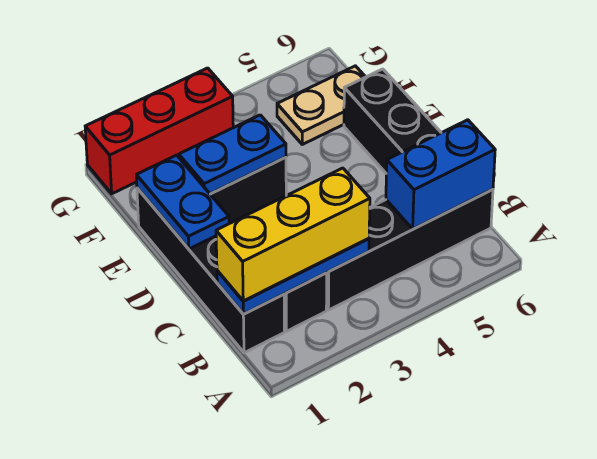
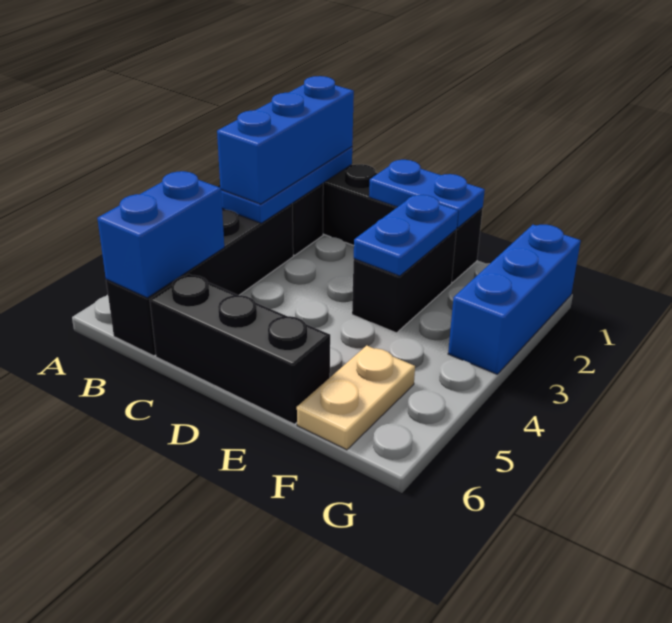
yellow 1x3 brick [216,168,370,301] -> blue 1x3 brick [217,76,354,204]
red 1x3 brick [85,68,233,194] -> blue 1x3 brick [448,225,581,374]

